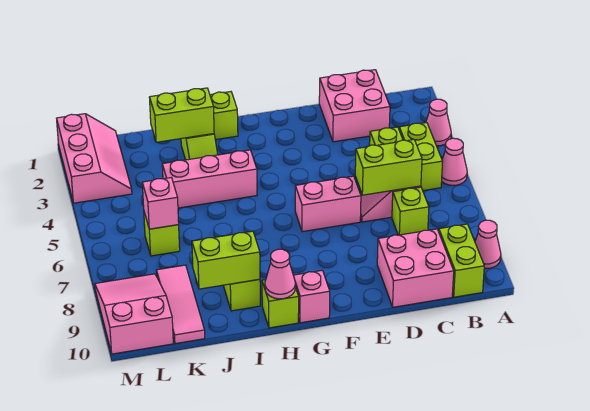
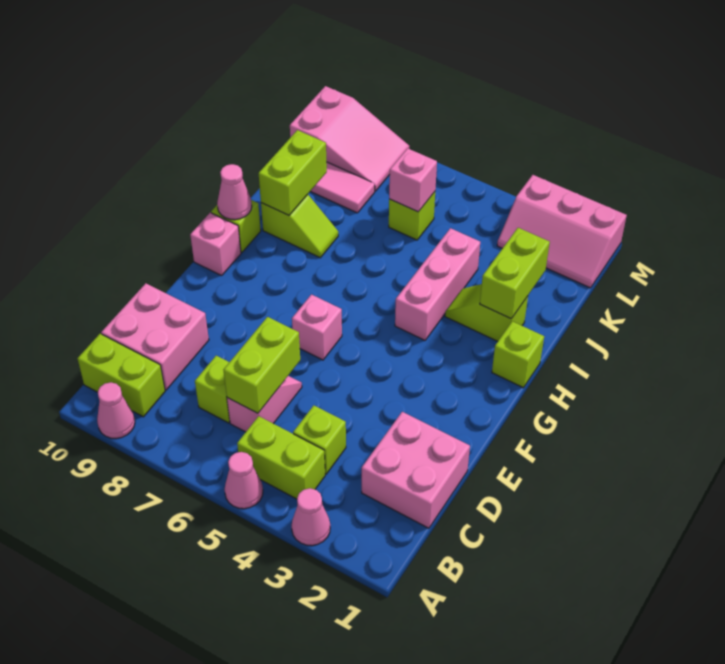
pink 1x2 brick [295,176,361,232] -> pink 1x1 brick [292,295,342,360]

